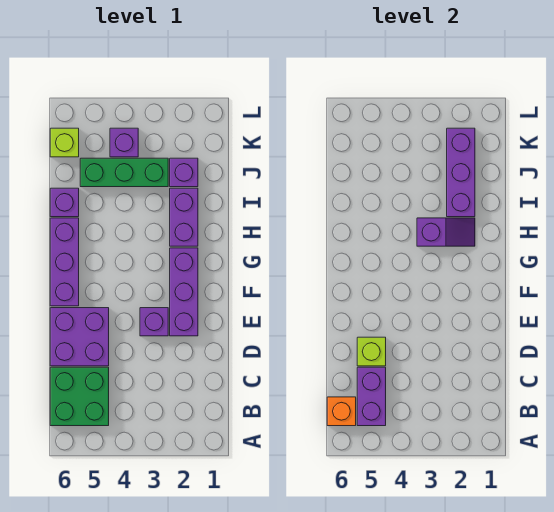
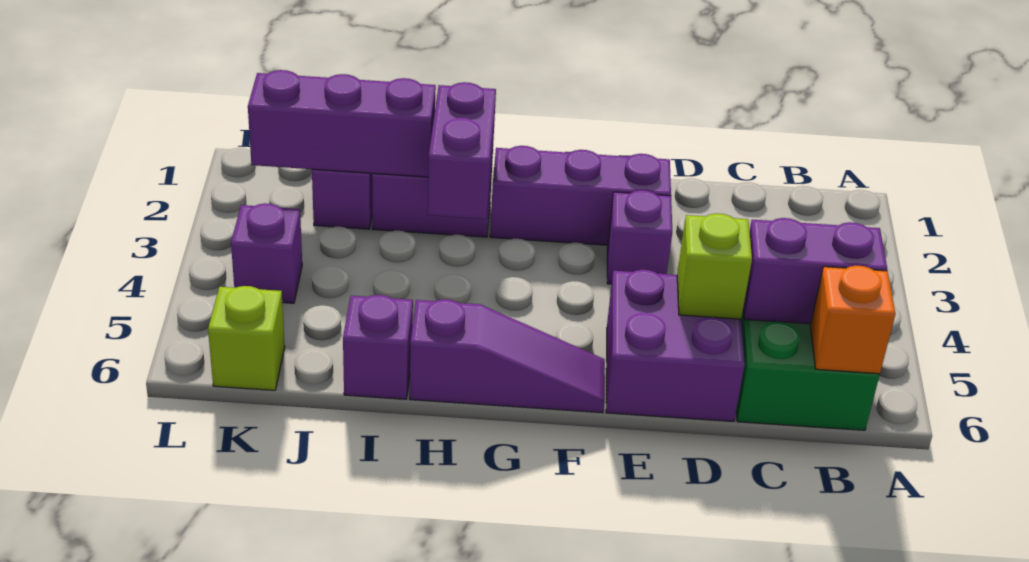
purple 1x3 brick [50,218,79,306] -> purple 1x3 slope [410,299,605,413]
purple 1x2 slope [417,218,475,246] -> purple 1x2 brick [427,82,496,219]
green 1x3 brick [80,158,168,187] -> none

